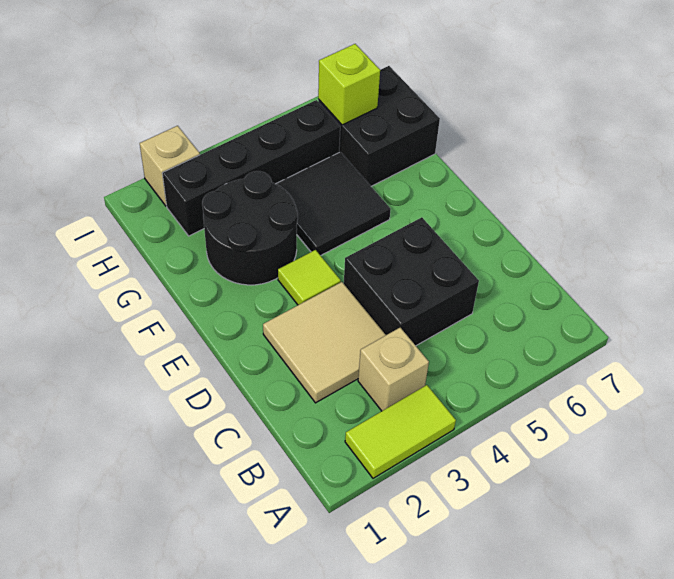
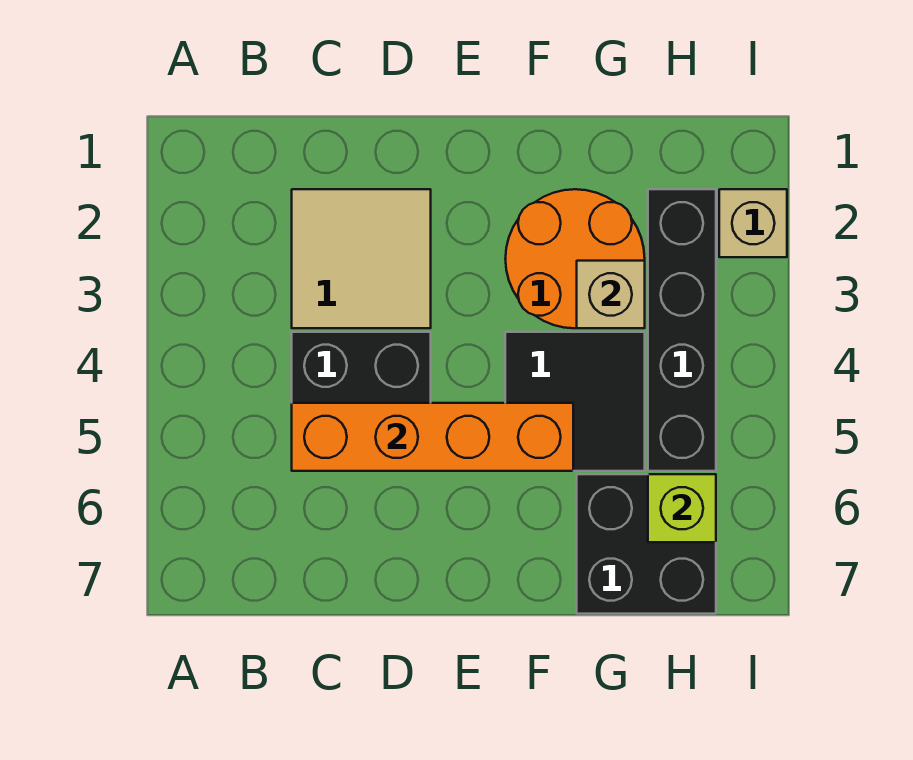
lime 1x2 tile [345,385,456,478] -> none
tan 1x1 brick [358,328,429,411] -> tan 1x1 brick moved to [577,261,645,328]
none -> orange 1x4 brick [292,403,573,471]
lime 1x1 tile [278,250,341,305] -> none
black 2x2 round brick [202,171,298,285] -> orange 2x2 round brick [505,189,645,328]

